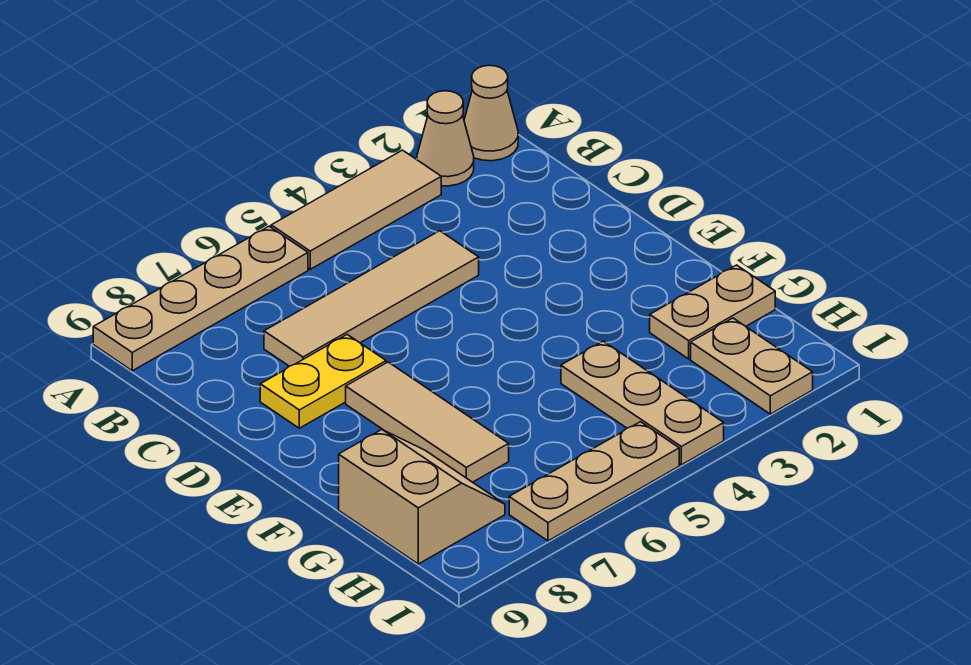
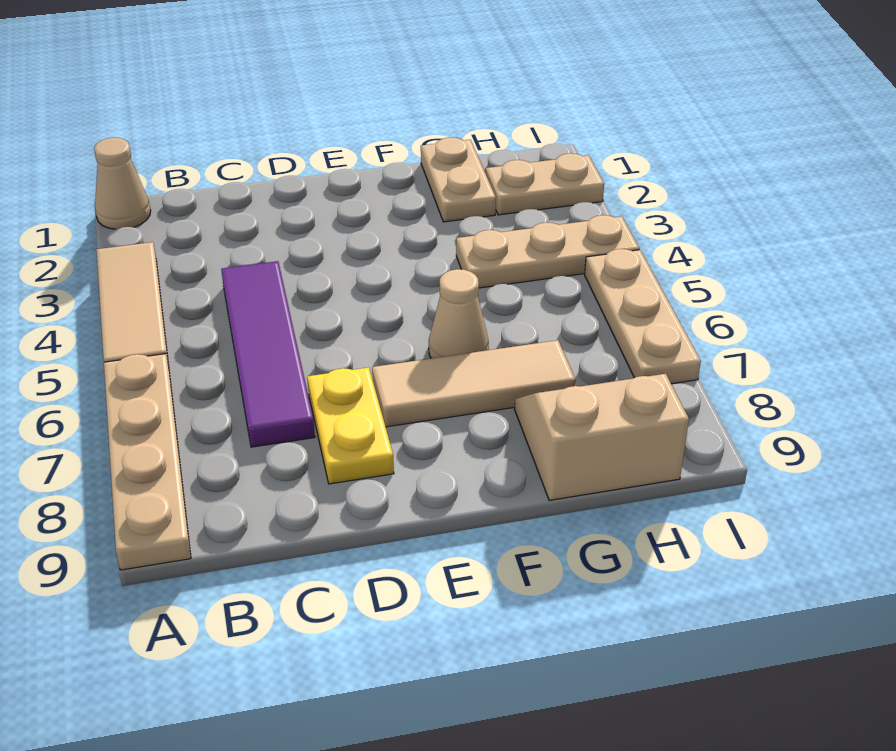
tan 1x1 cone [417,91,474,186] -> tan 1x1 cone moved to [429,269,489,358]
tan 1x4 tile [264,231,479,366] -> purple 1x4 tile [221,261,315,447]

